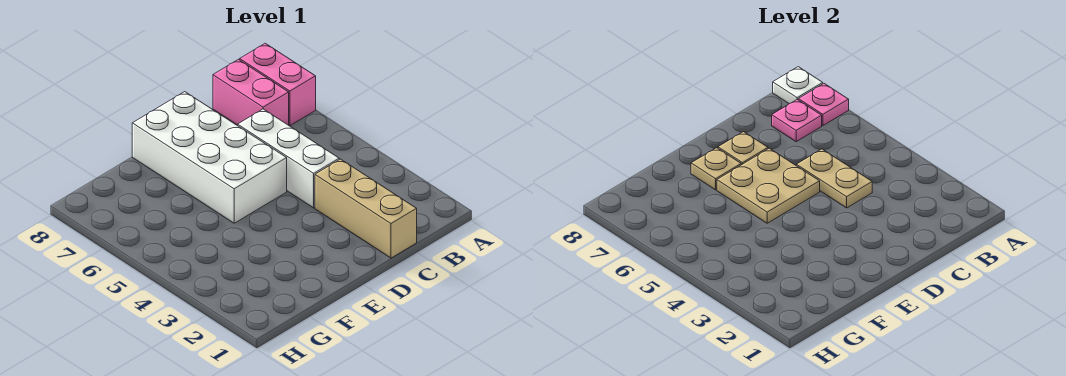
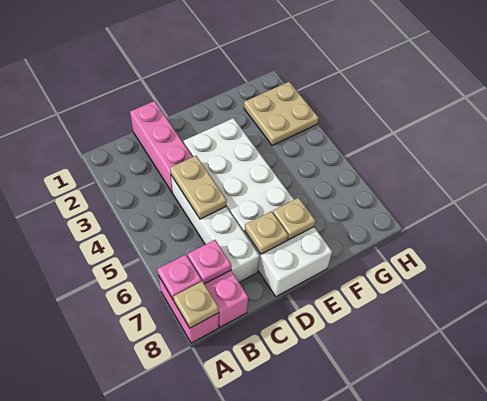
white 1x1 plate [773,67,823,104] -> tan 1x1 plate [173,281,219,328]
tan 1x3 brick [315,159,417,258] -> pink 1x3 brick [130,101,192,193]
white 1x3 brick [237,109,339,208] -> white 1x4 brick [171,176,259,282]
white 2x4 brick [132,92,287,223] -> white 2x6 brick [183,118,332,297]
tan 2x2 plate [717,148,820,223] -> tan 2x2 plate moved to [244,82,319,146]

